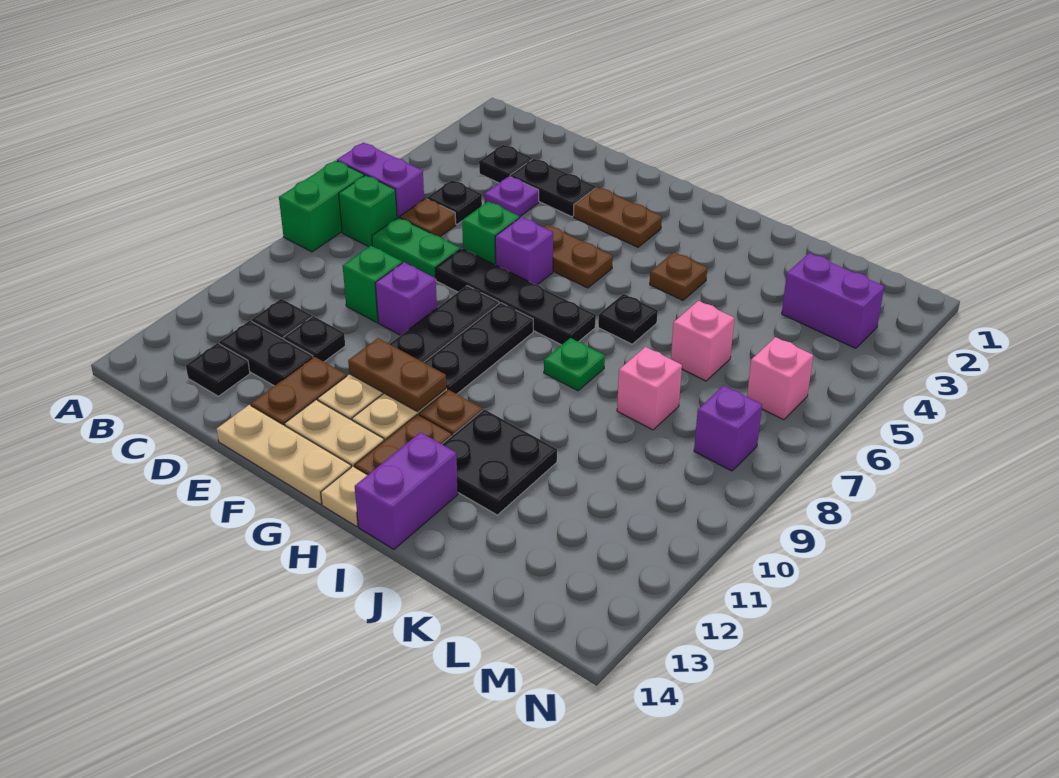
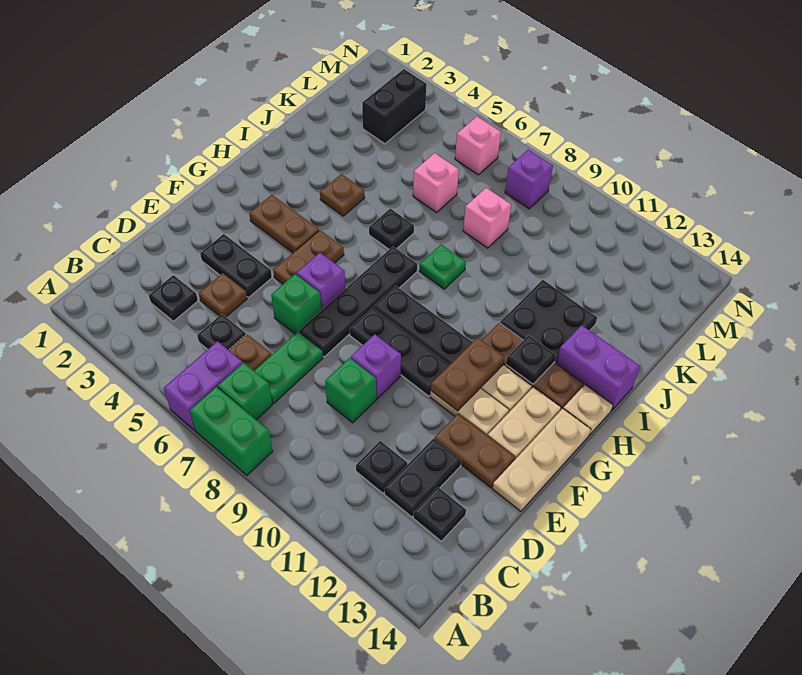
black 1x2 plate [510,159,596,217] -> black 1x2 plate turned to [200,234,272,297]
purple 1x1 plate [484,176,539,216] -> brown 1x1 plate [199,273,247,317]
black 1x1 plate [283,316,345,362] -> black 1x1 plate moved to [506,335,556,384]
brown 1x2 plate [574,187,662,247] -> brown 1x2 plate turned to [249,195,319,253]
purple 1x2 brick [782,253,884,348] -> black 1x2 brick [362,69,427,144]

